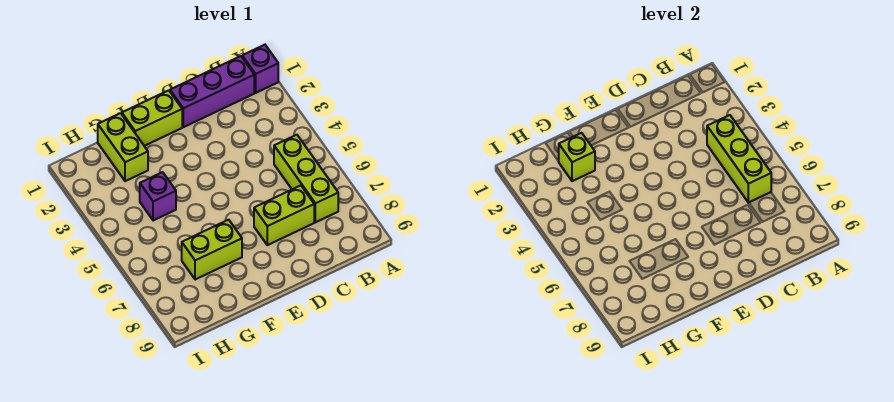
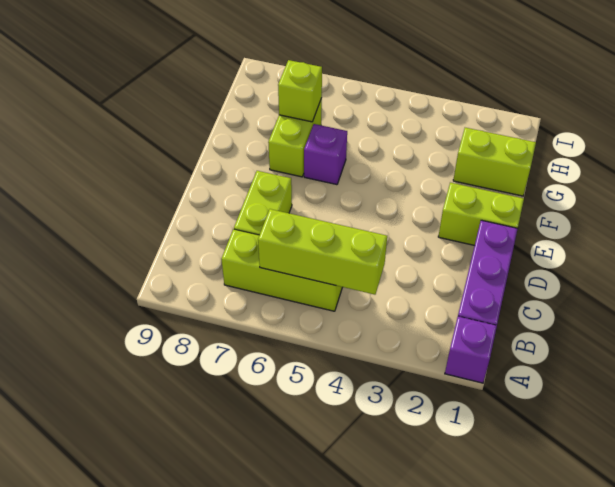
lime 1x2 brick [122,90,182,146] -> lime 1x2 brick turned to [438,183,524,246]
lime 1x1 brick [559,133,595,181] -> lime 1x1 brick moved to [278,60,322,122]
purple 1x1 brick [140,172,176,221] -> purple 1x1 brick moved to [304,124,347,185]

